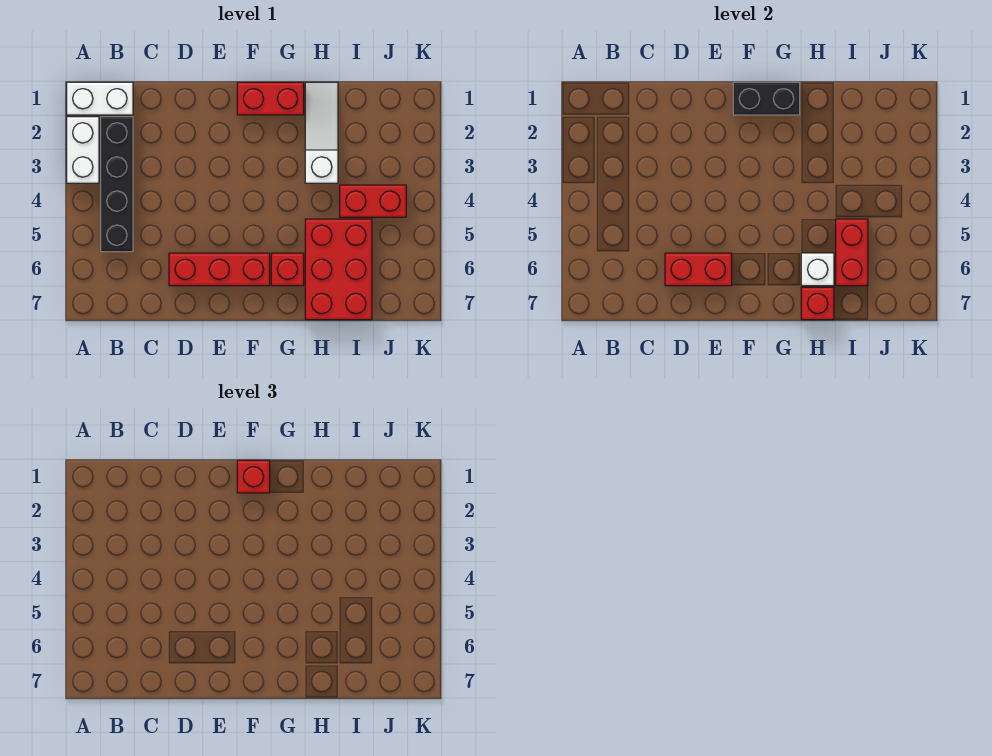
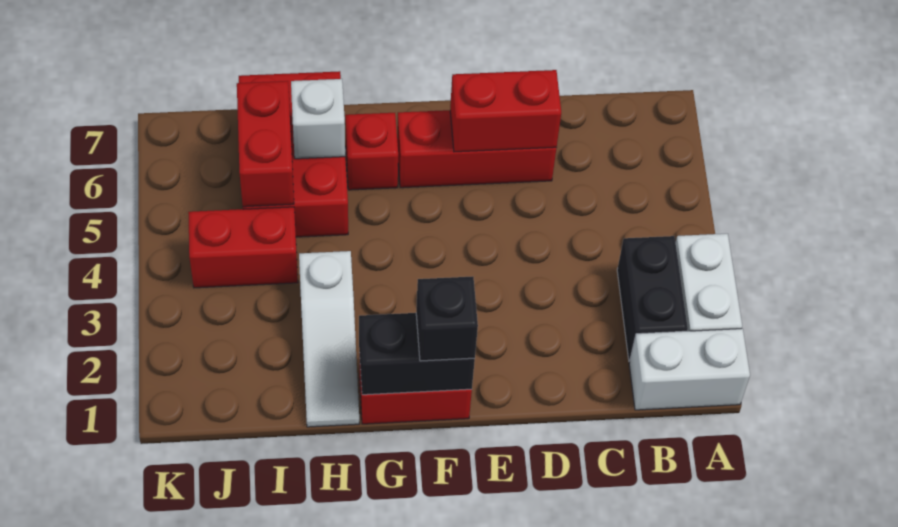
black 1x4 brick [101,117,133,252] -> black 1x2 brick [617,236,688,361]
red 1x1 brick [237,460,270,493] -> black 1x1 brick [416,276,478,361]
red 1x1 brick [801,287,834,320] -> none

